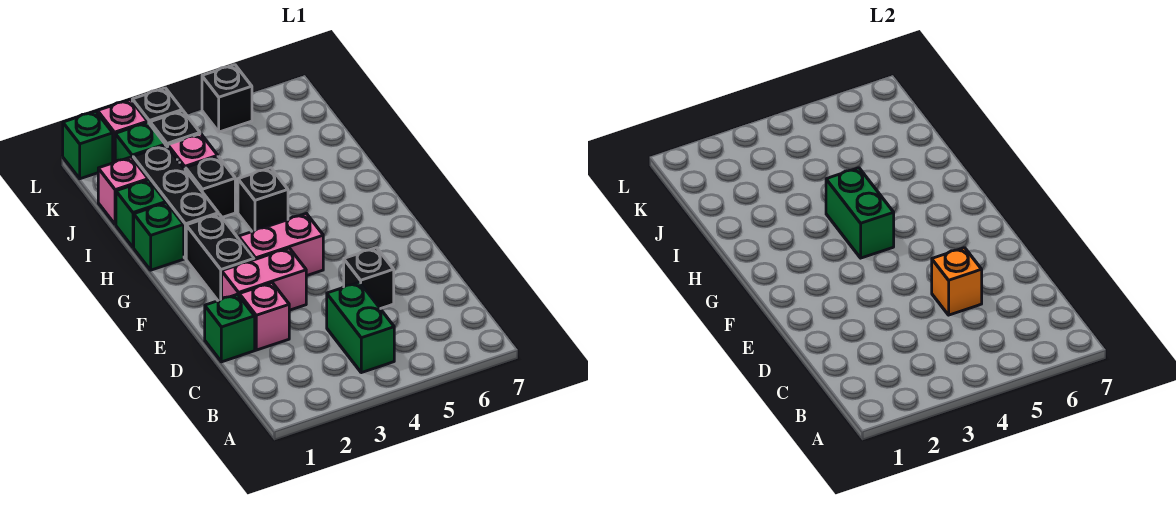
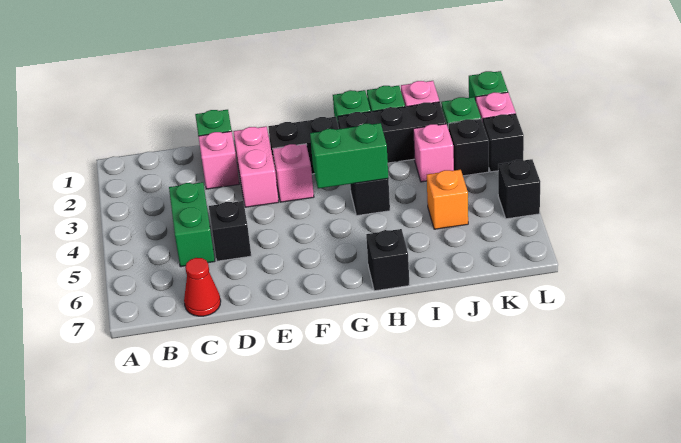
green 1x2 brick [327,282,394,373] -> green 1x2 brick turned to [169,182,215,267]
none -> red 1x1 cone [184,258,221,316]
orange 1x1 brick [932,248,982,315] -> orange 1x1 brick moved to [427,170,468,229]
pink 1x2 brick [239,214,323,276] -> pink 1x1 brick [273,144,314,202]
black 1x1 brick [186,157,235,218] -> black 1x1 brick moved to [366,229,409,291]

